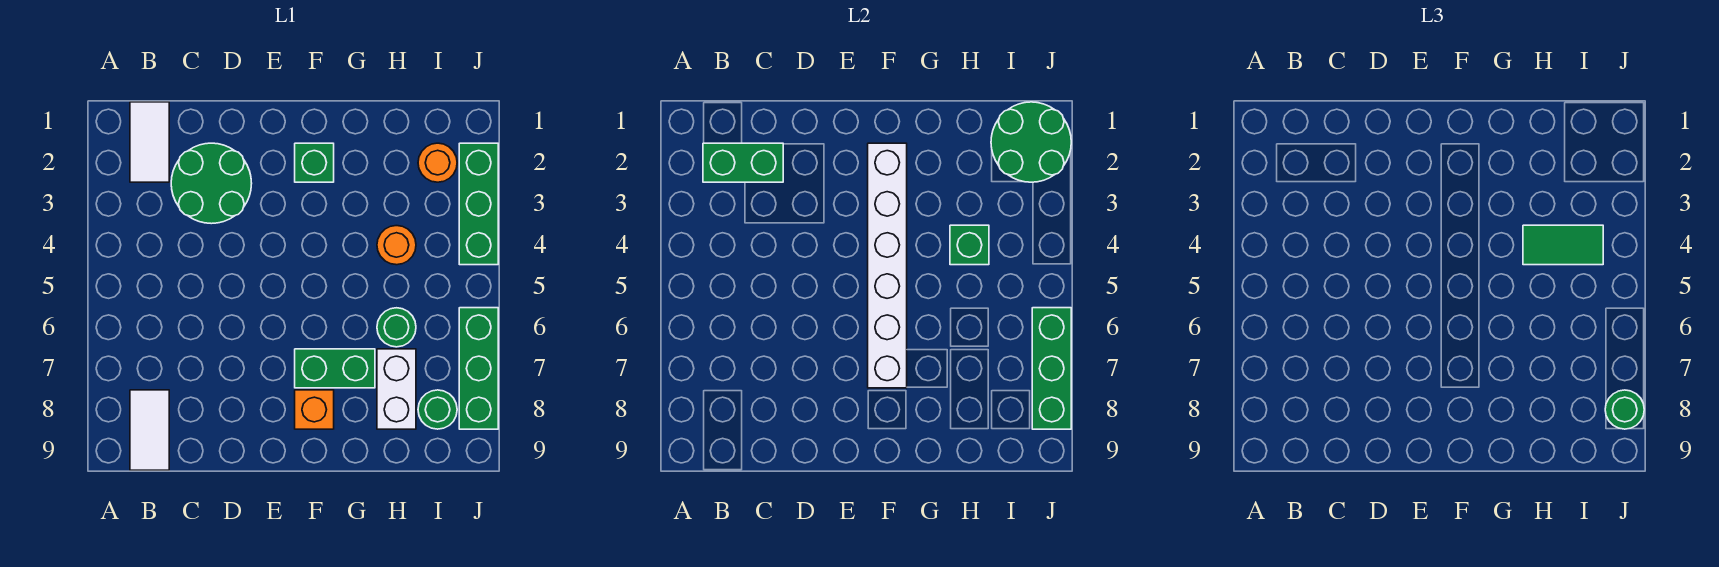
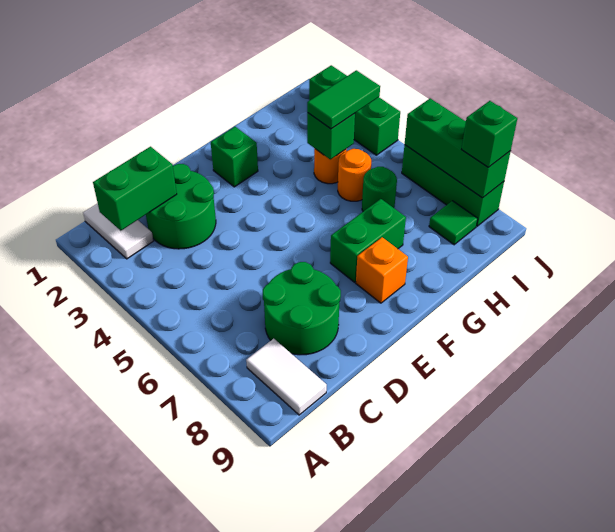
white 1x6 brick [868,143,907,388] -> none
white 1x2 brick [377,349,416,429] -> none
green 2x2 round brick [991,102,1071,182] -> green 2x2 round brick moved to [263,262,341,355]
orange 1x1 round brick [418,143,457,182] -> orange 1x1 round brick moved to [338,149,371,201]
green 1x1 round brick [418,390,457,429] -> green 1x1 tile [429,201,478,245]
green 1x1 round brick [1605,390,1644,429] -> green 1x1 brick [461,101,517,167]

